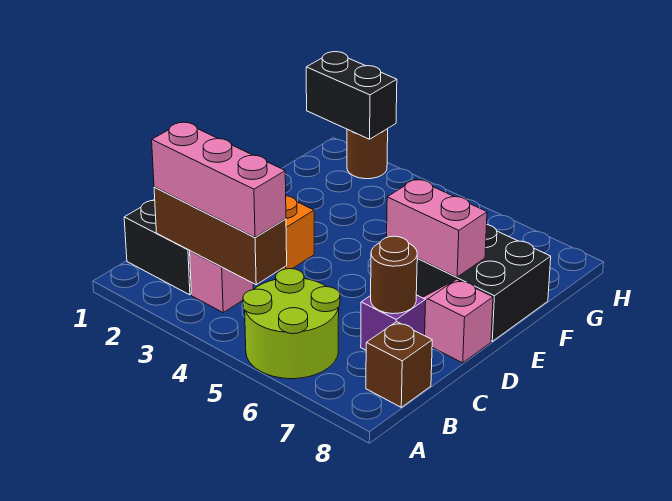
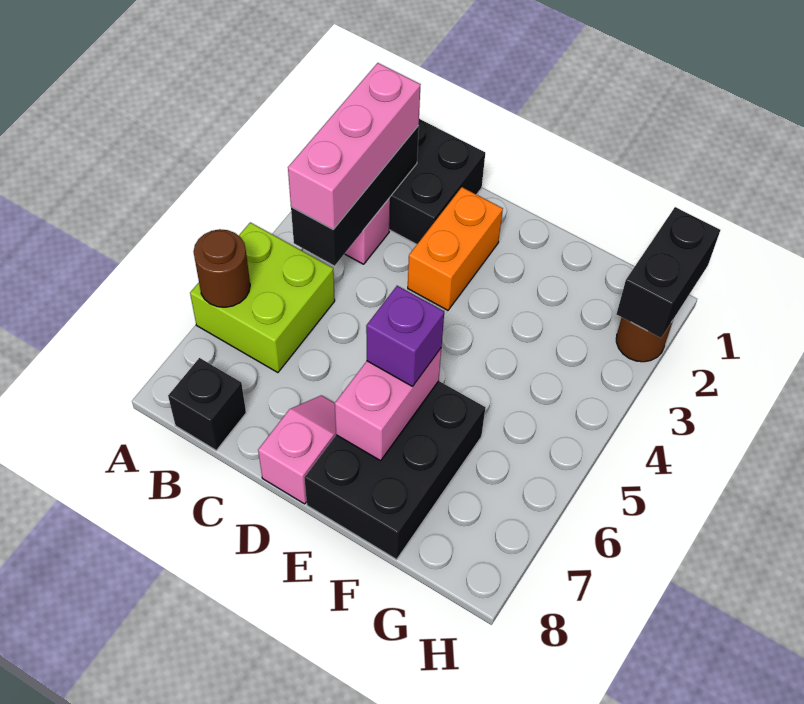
lime 2x2 round brick [243,269,340,379] -> lime 2x2 brick [190,222,335,373]
brown 1x3 brick [154,187,287,285] -> black 1x3 brick [291,126,419,266]
brown 1x1 brick [366,322,432,407] -> black 1x1 brick [168,358,246,450]
purple 1x1 brick [361,295,426,350] -> purple 1x1 brick moved to [366,286,444,386]
brown 1x1 round brick [371,236,417,314] -> brown 1x1 round brick moved to [193,229,250,307]

